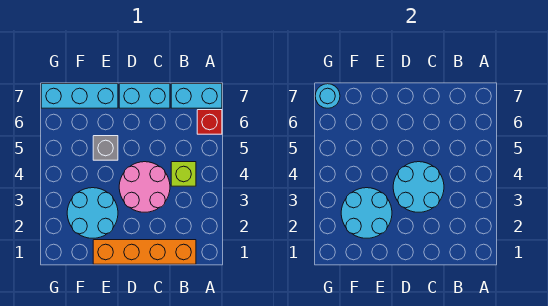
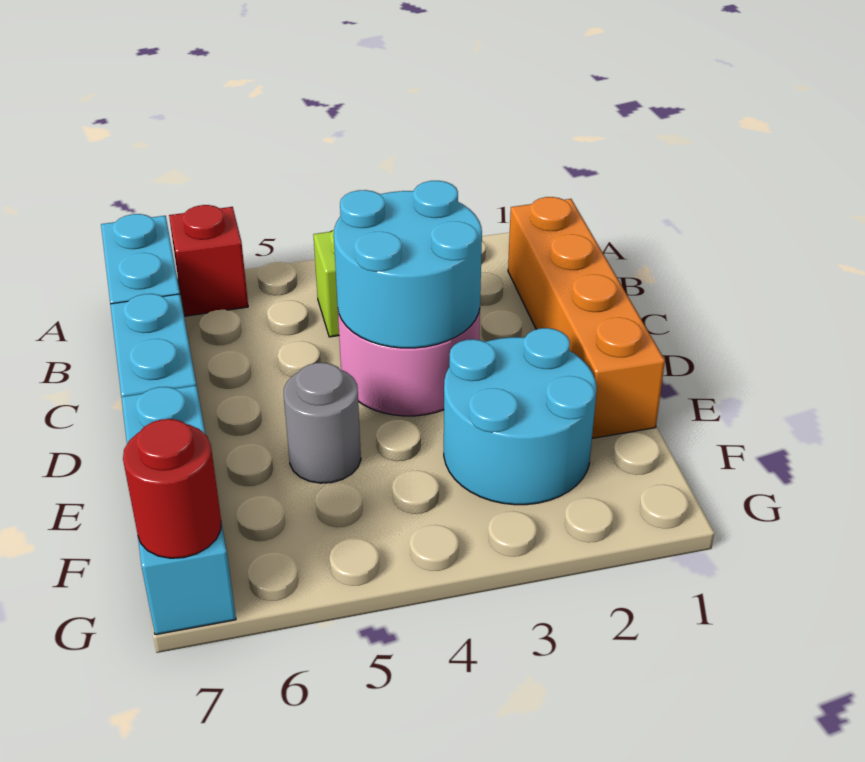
cyan 2x2 round brick [341,188,392,238] -> none
grey 1x1 brick [93,136,118,160] -> grey 1x1 round brick [284,363,361,483]
cyan 1x1 round brick [315,84,340,108] -> red 1x1 round brick [123,419,221,558]

